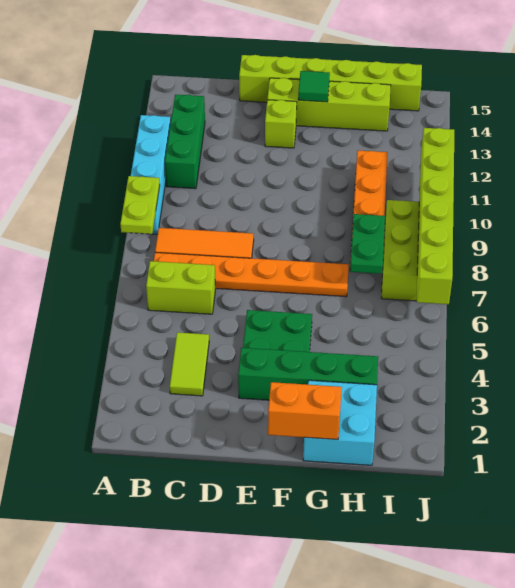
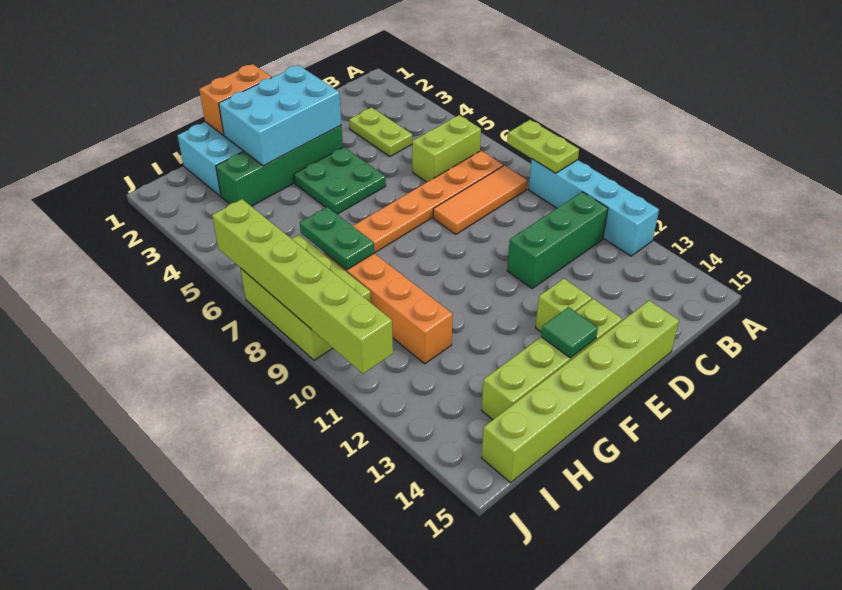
green 1x3 brick [165,95,205,189] -> green 1x3 brick turned to [507,192,608,288]
lime 1x2 tile [170,332,209,396] -> lime 1x2 plate [349,108,412,157]
none -> cyan 2x3 brick [219,65,341,166]

